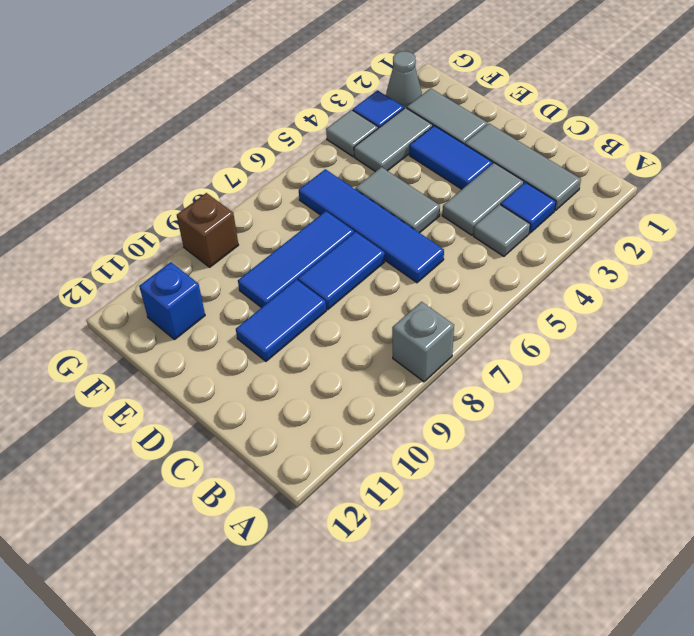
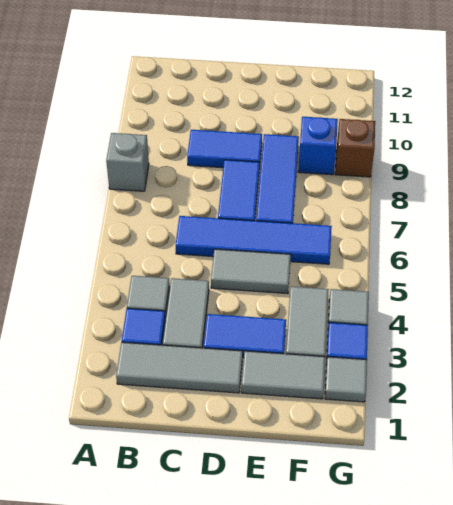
blue 1x2 tile [236,279,326,361] -> blue 1x2 tile turned to [187,130,262,170]
blue 1x1 brick [139,262,205,340] -> blue 1x1 brick moved to [298,117,338,175]
grey 1x1 cone [386,51,422,108] -> grey 1x1 tile [325,357,367,402]

